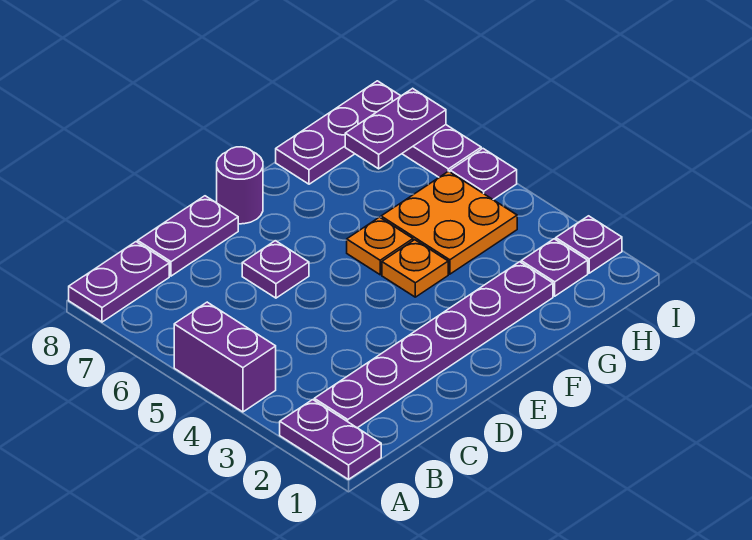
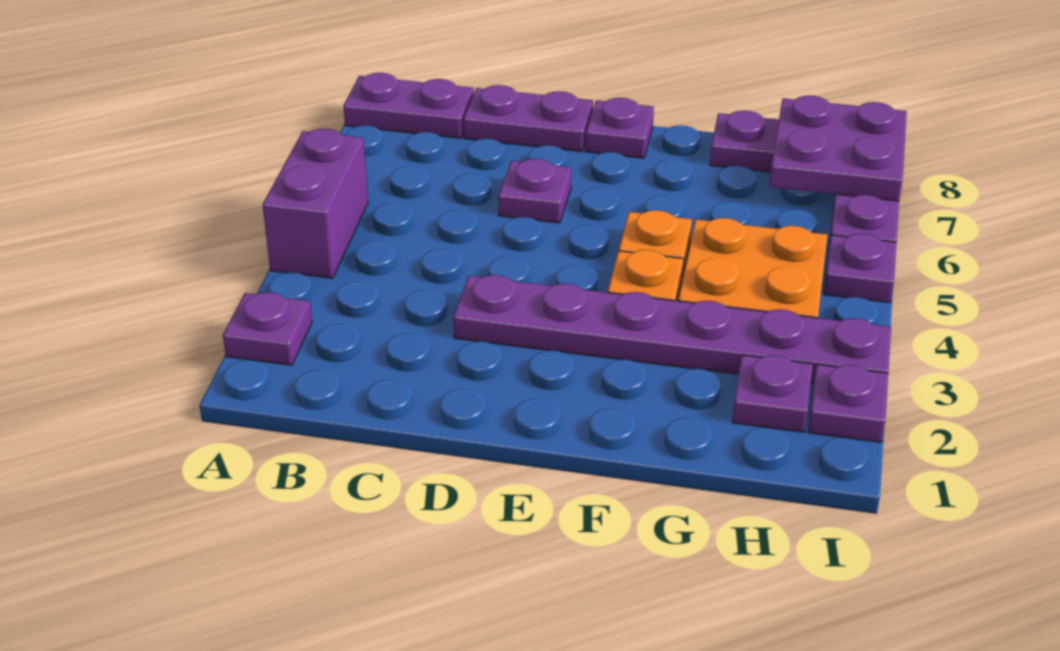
purple 1x2 plate [280,400,381,479] -> purple 1x1 plate [223,292,312,365]
purple 1x6 plate [314,262,553,428] -> purple 1x6 plate moved to [453,275,891,384]
purple 1x1 round brick [217,147,263,224] -> purple 1x1 plate [586,98,654,158]
purple 1x2 plate [345,88,446,169] -> purple 2x2 plate [769,95,907,201]

